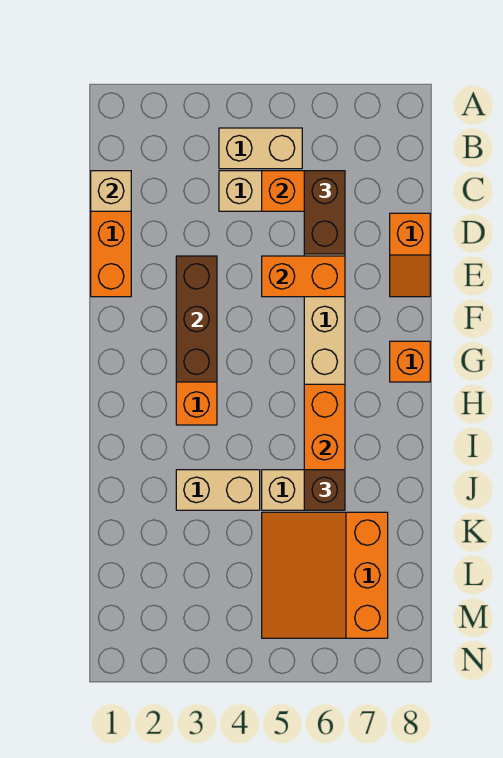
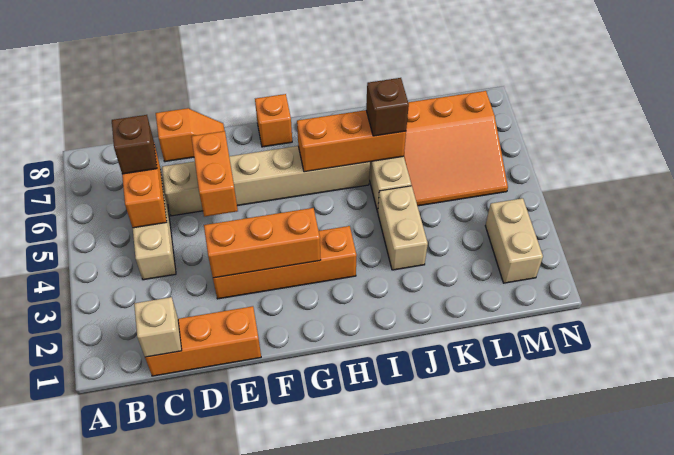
tan 1x2 brick [219,128,302,169] -> tan 1x2 brick moved to [485,198,543,283]
brown 1x2 brick [304,171,345,254] -> brown 1x1 brick [112,115,157,174]
brown 1x3 brick [176,256,217,382] -> orange 1x3 brick [204,208,321,278]

